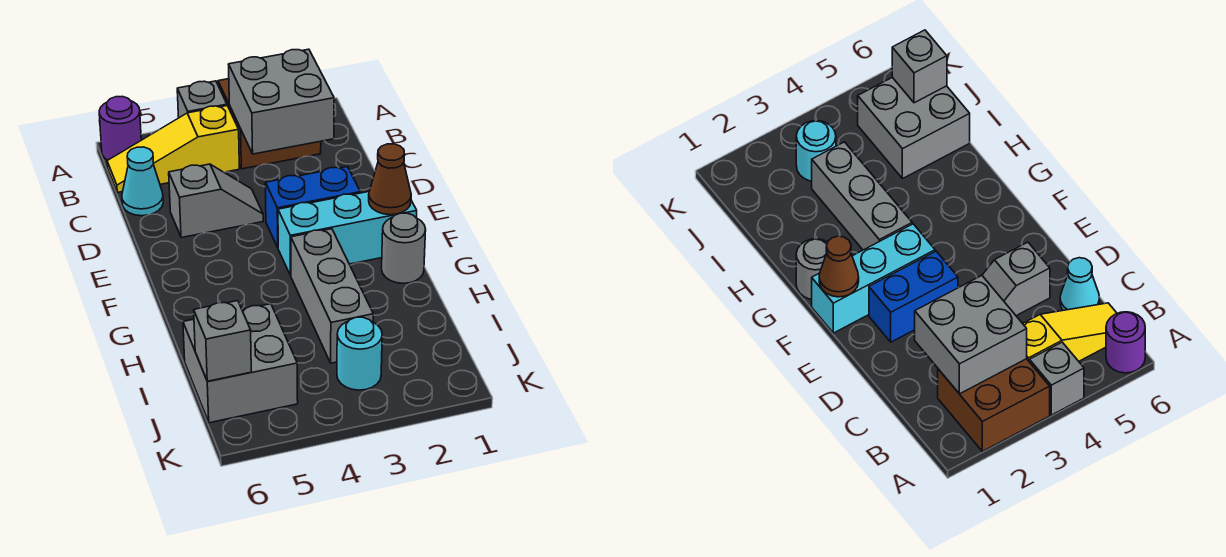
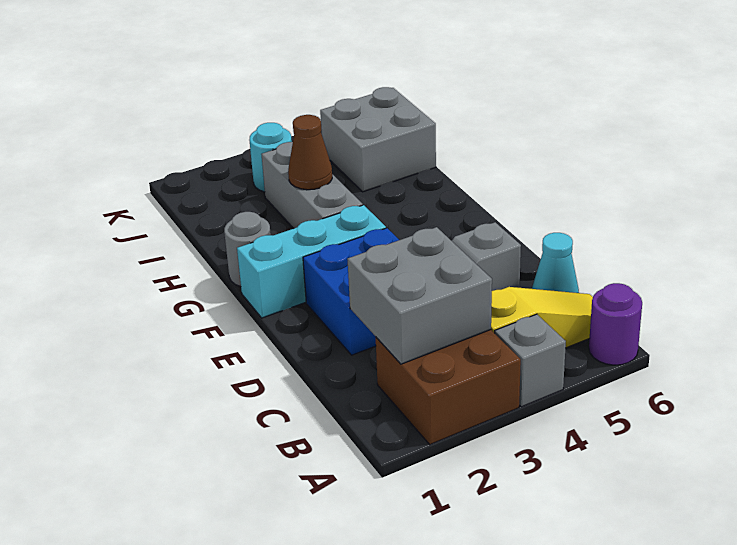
blue 1x2 brick [265,167,360,247] -> blue 2x2 brick [303,228,399,355]
brown 1x1 cone [369,144,411,215] -> brown 1x1 cone moved to [288,115,332,190]
grey 1x1 brick [194,301,251,381] -> none

